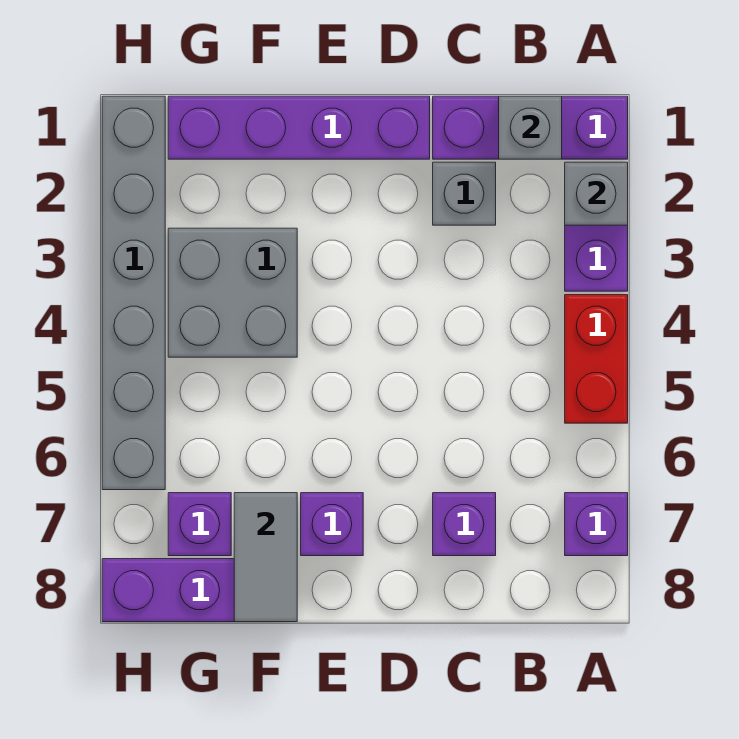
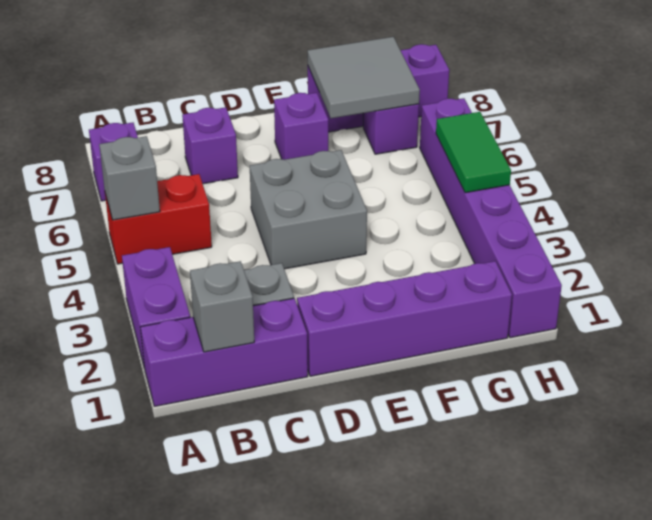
grey 1x1 brick [565,162,628,225] -> grey 1x1 brick moved to [99,136,160,220]
red 1x2 brick [565,295,628,423] -> red 1x2 brick turned to [105,174,212,264]
grey 2x2 brick [168,228,297,357] -> grey 2x2 brick moved to [250,150,367,269]
grey 1x2 tile [234,493,297,622] -> grey 2x2 tile [308,37,420,118]
grey 1x6 brick [102,96,165,490] -> purple 1x6 brick [420,98,562,338]
none -> green 1x2 tile [436,112,511,193]

